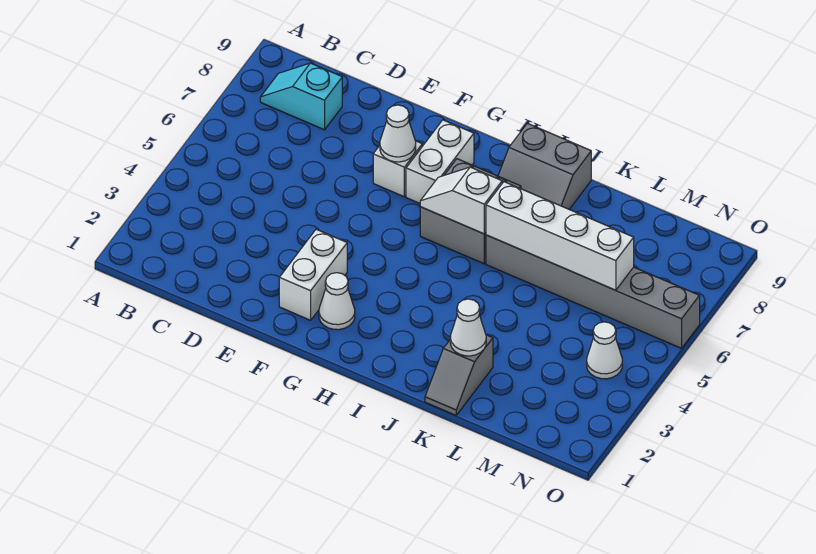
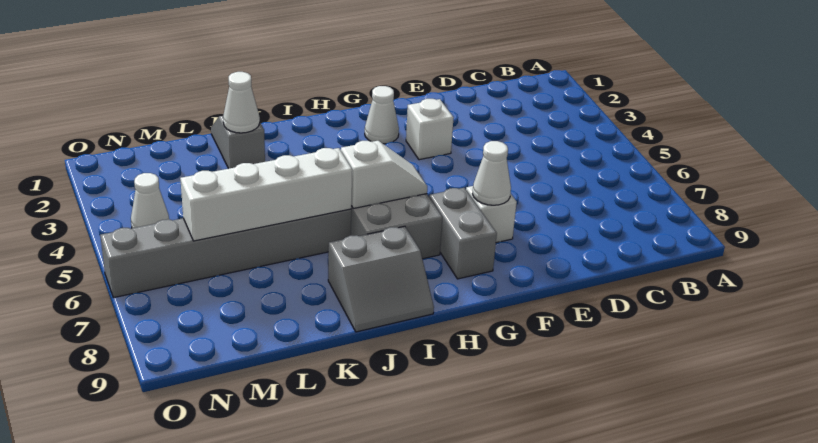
cyan 1x2 slope [260,63,342,130] -> none
white 1x2 brick [279,229,347,320] -> white 1x1 brick [406,99,454,160]
white 1x2 brick [406,120,474,203] -> grey 1x2 brick [429,188,497,279]
grey 2x2 slope [498,123,591,209] -> grey 2x2 slope turned to [328,226,434,332]

